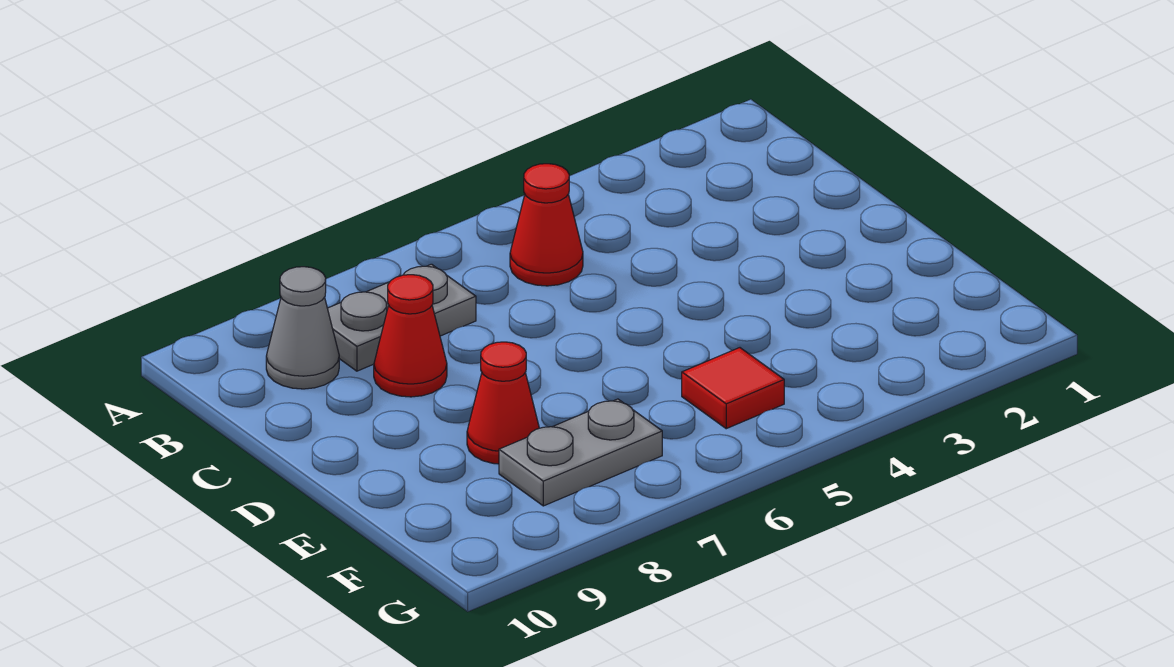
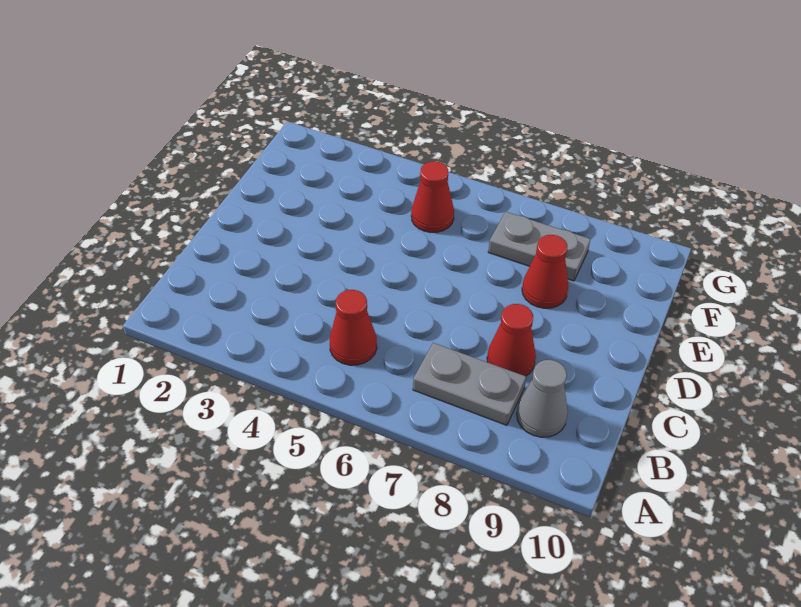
red 1x1 tile [682,348,784,429] -> red 1x1 cone [411,161,454,233]

